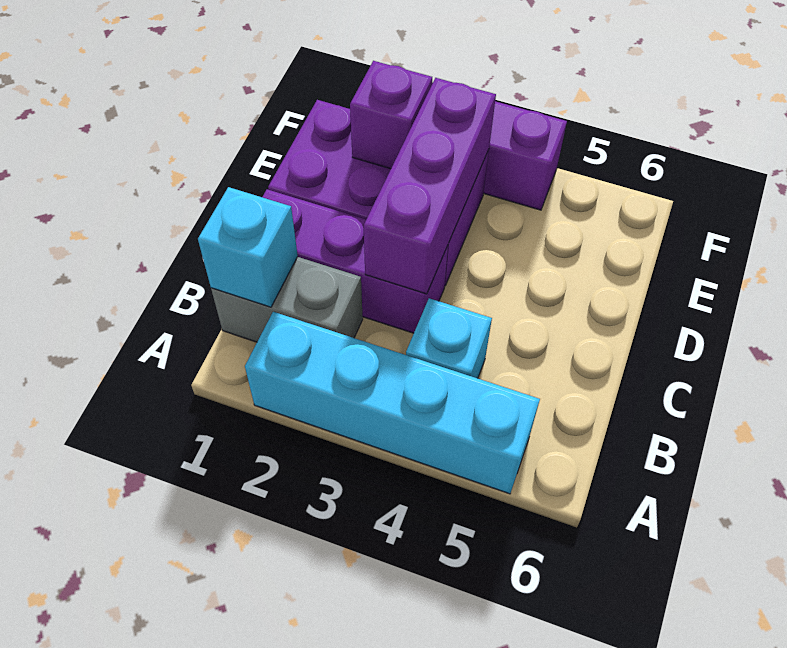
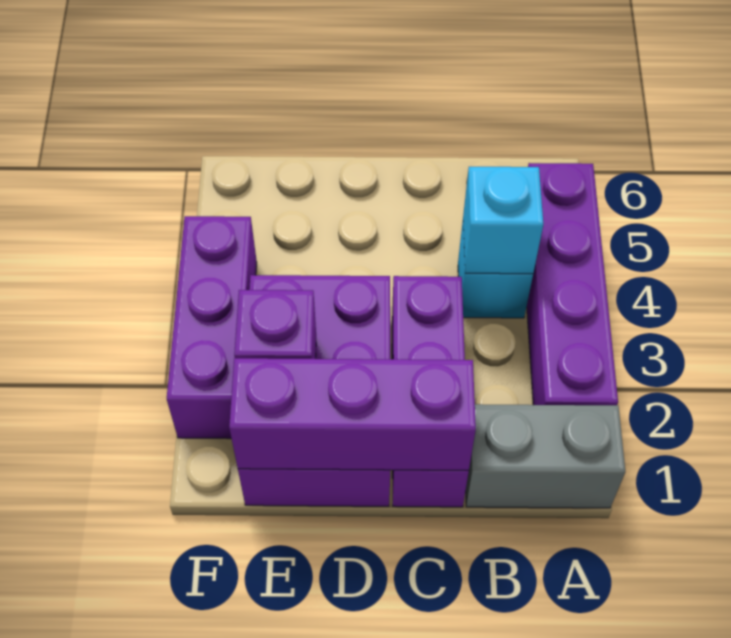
cyan 1x4 brick [245,312,540,494] -> purple 1x4 brick [527,163,618,405]
grey 1x2 brick [211,257,363,342] -> grey 1x2 brick turned to [466,404,625,508]
cyan 1x1 brick [198,187,298,307] -> cyan 1x1 brick moved to [463,167,543,274]
purple 1x3 brick [364,78,496,294] -> purple 1x3 brick moved to [229,358,476,470]

